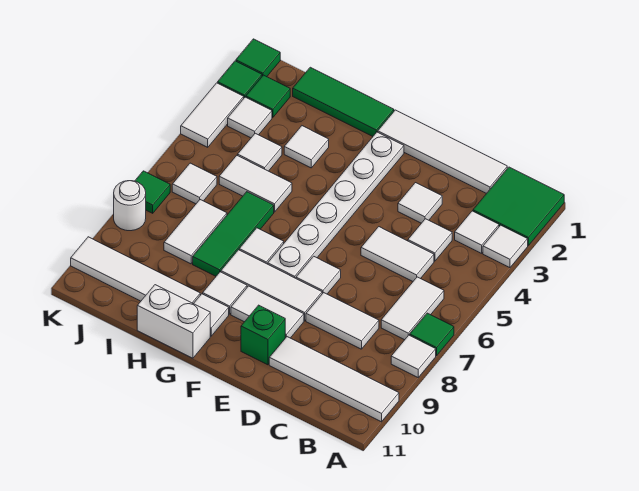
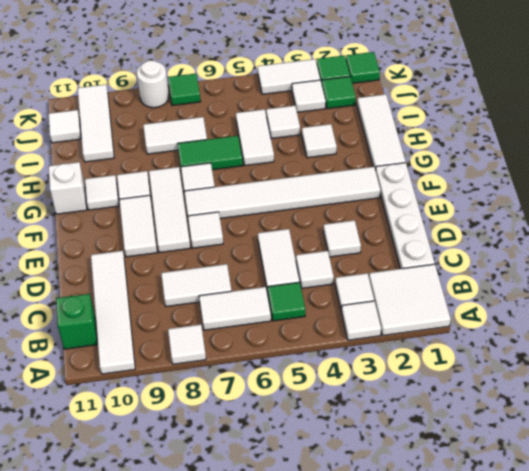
green 2x2 tile [473,167,564,245] -> white 2x2 tile [369,264,451,335]
green 1x1 tile [410,313,454,356] -> green 1x1 tile moved to [268,282,305,321]
white 1x4 tile [378,110,507,194] -> white 1x4 plate [376,163,435,269]
white 1x2 tile [306,293,379,349] -> white 1x2 tile turned to [161,264,232,307]
green 1x1 brick [241,305,285,365] -> green 1x1 brick moved to [56,294,97,349]
white 1x6 plate [268,132,404,278] -> white 1x6 tile [184,167,380,218]
green 1x3 tile [293,67,394,136] -> white 1x3 tile [357,94,406,171]
white 1x2 brick [137,285,210,358] -> white 1x1 brick [49,162,87,214]
green 1x3 tile [193,192,274,276] -> green 1x2 tile [178,136,243,170]
white 1x4 tile [71,237,200,304] -> white 1x3 tile [78,84,114,162]
white 1x1 tile [172,163,217,204] -> white 1x1 tile moved to [49,110,81,143]

